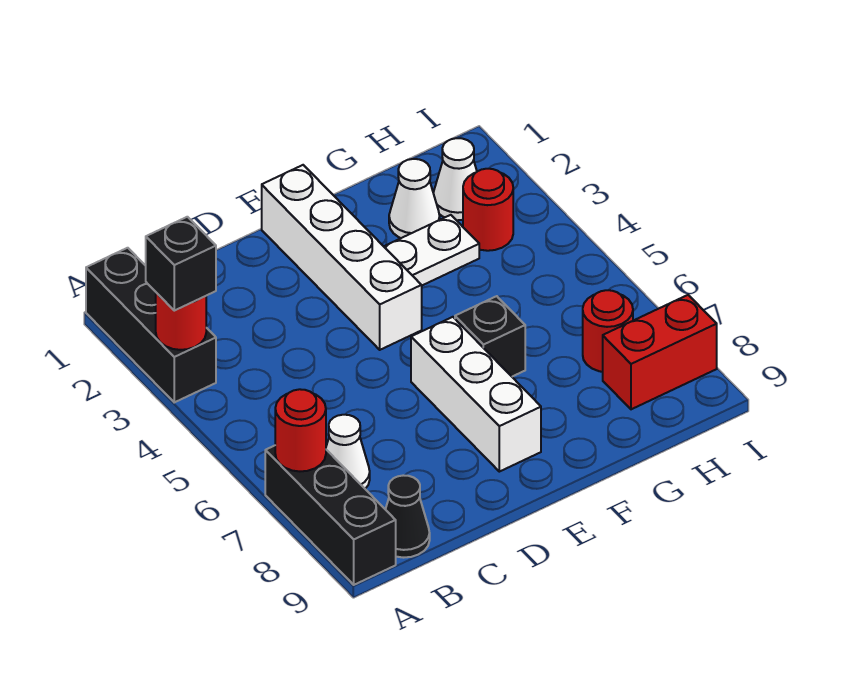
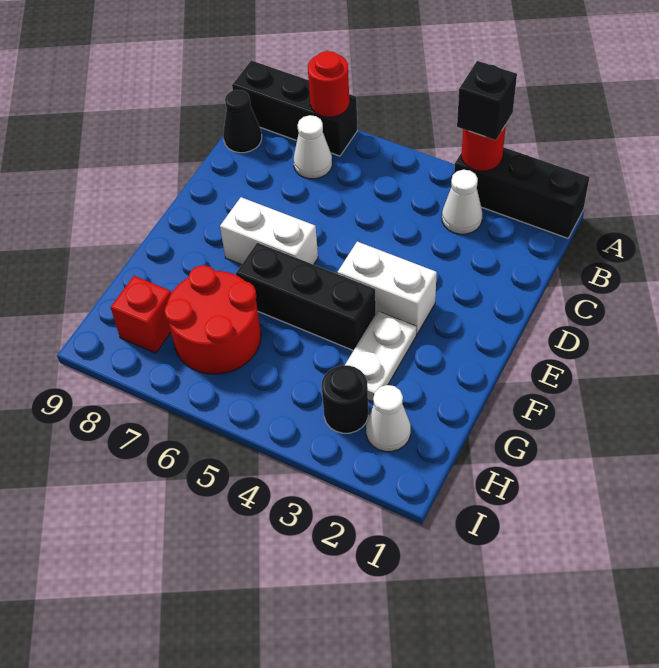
white 1x4 brick [262,165,422,350] -> white 1x2 brick [337,242,437,334]
white 1x3 brick [411,317,541,472] -> white 1x2 brick [220,197,318,265]
black 1x1 brick [455,296,525,377] -> black 1x3 brick [236,243,376,350]
white 1x1 cone [389,159,440,238] -> white 1x1 cone moved to [442,170,482,234]
red 1x1 round brick [463,169,513,251] -> black 1x1 round brick [322,365,368,433]
red 1x1 round brick [583,290,633,372] -> red 2x2 round brick [164,265,261,374]
red 1x2 brick [603,295,717,409] -> red 1x1 brick [111,276,171,353]

